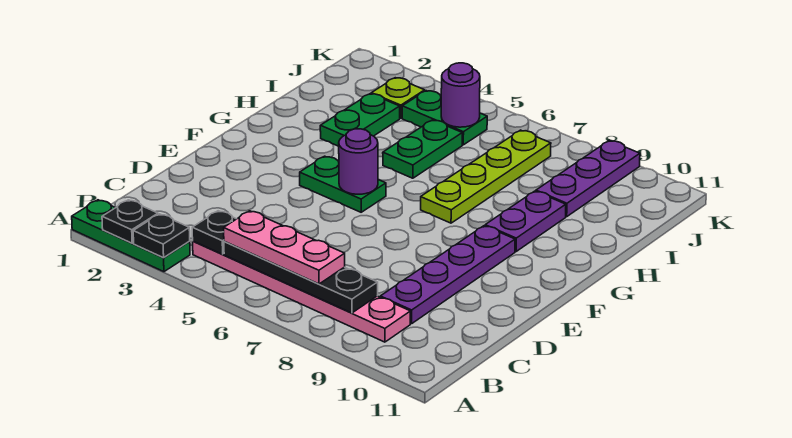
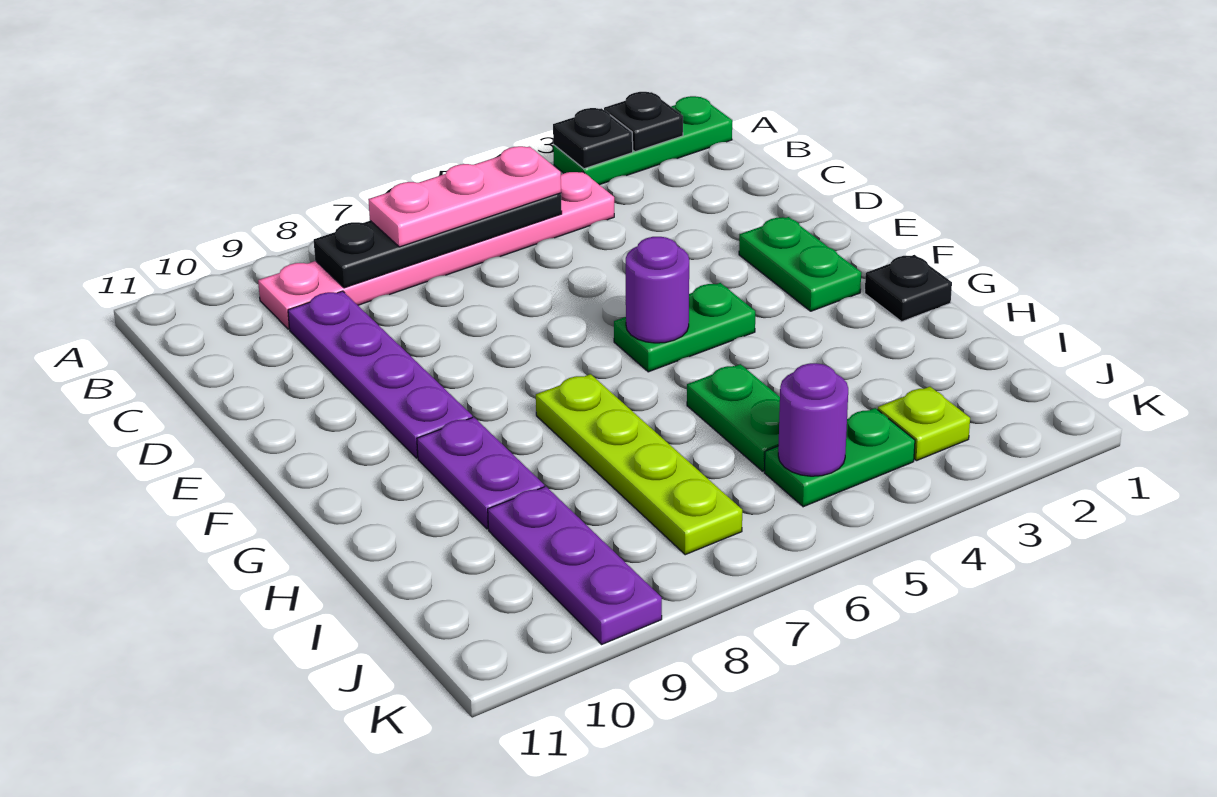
black 1x1 plate [192,211,236,254] -> black 1x1 plate moved to [865,255,952,322]
green 1x2 plate [320,94,400,146] -> green 1x2 plate moved to [739,217,861,311]

